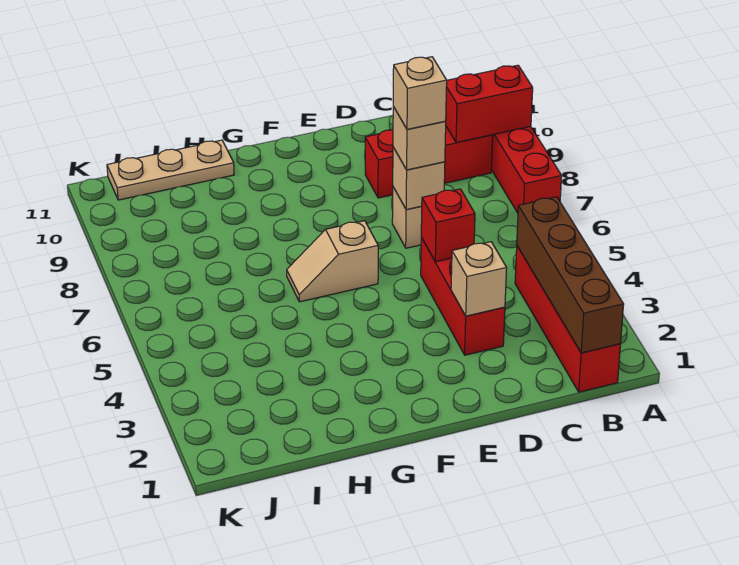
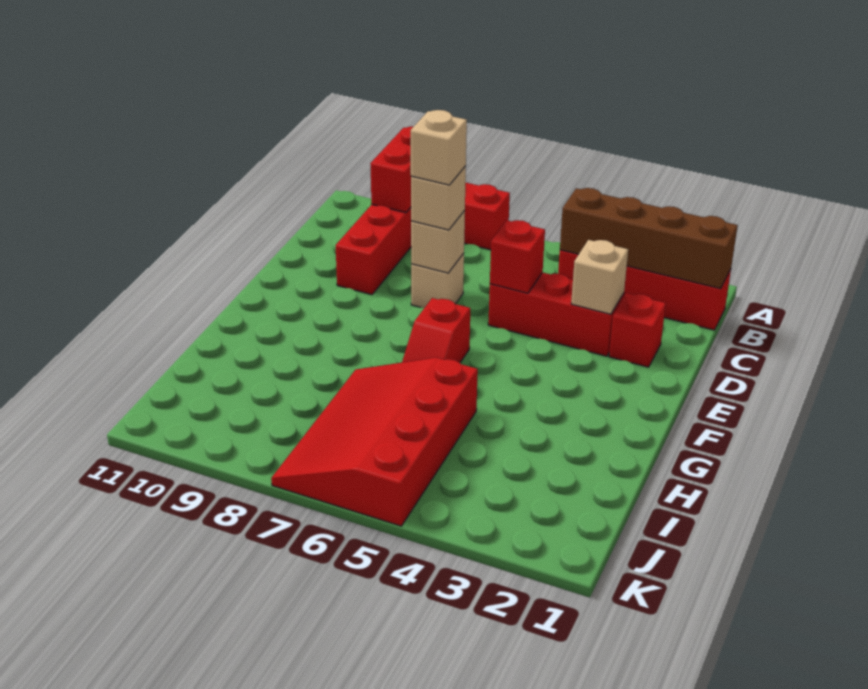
none -> red 1x1 brick [609,293,666,367]
tan 1x2 slope [287,221,378,302] -> red 1x2 slope [402,298,470,363]
none -> red 3x4 slope [271,358,478,526]
tan 1x3 plate [107,140,234,200] -> none

